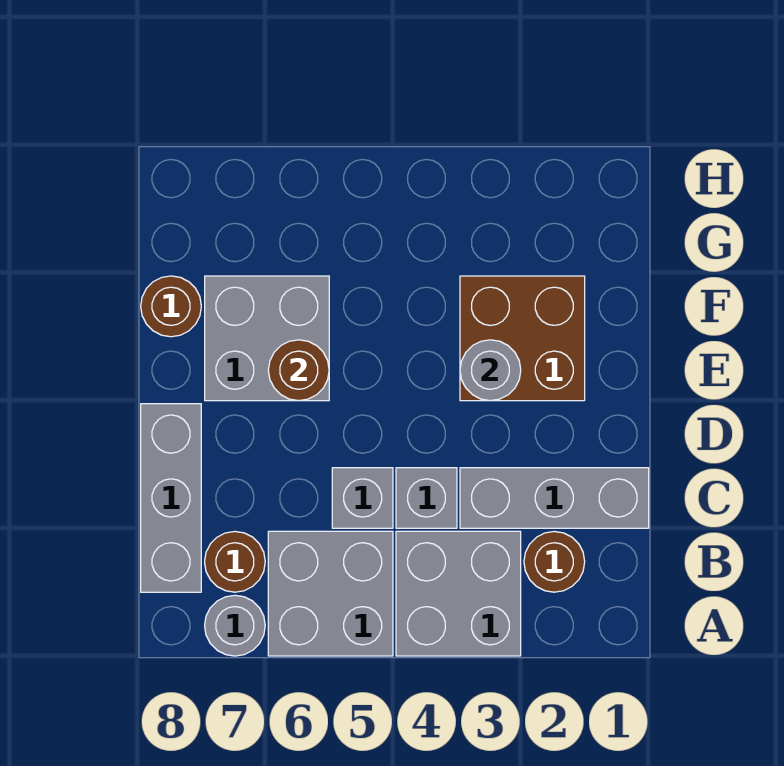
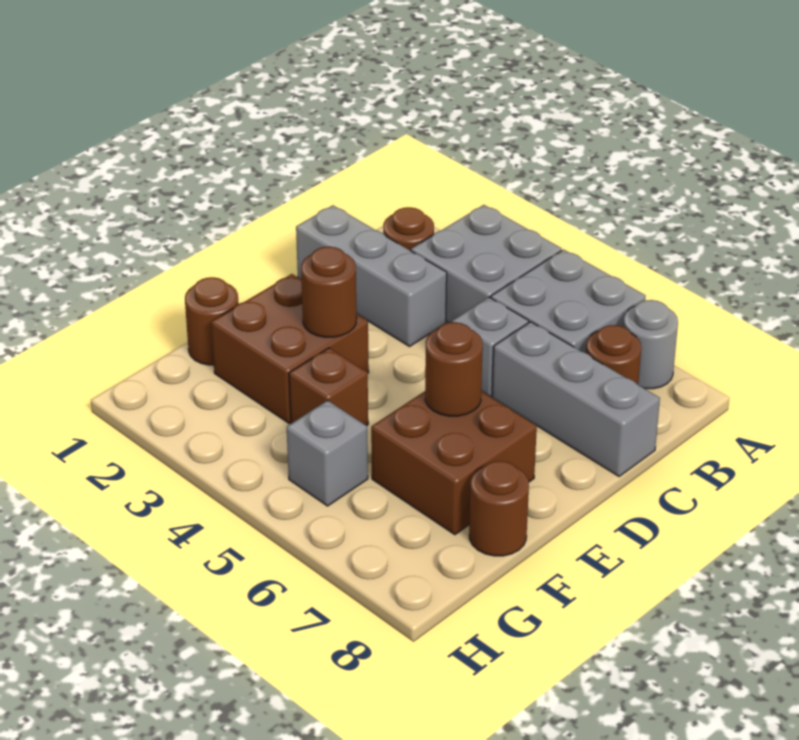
grey 1x3 brick [141,404,201,592] -> grey 1x3 brick turned to [492,322,660,476]
grey 1x1 brick [396,468,457,528] -> grey 1x1 brick moved to [287,400,368,506]
grey 1x1 round brick [460,340,521,401] -> brown 1x1 round brick [301,247,357,337]
grey 2x2 brick [205,276,329,401] -> brown 2x2 brick [371,391,537,535]
none -> brown 1x1 round brick [185,277,239,365]
none -> brown 1x1 brick [289,348,368,426]

